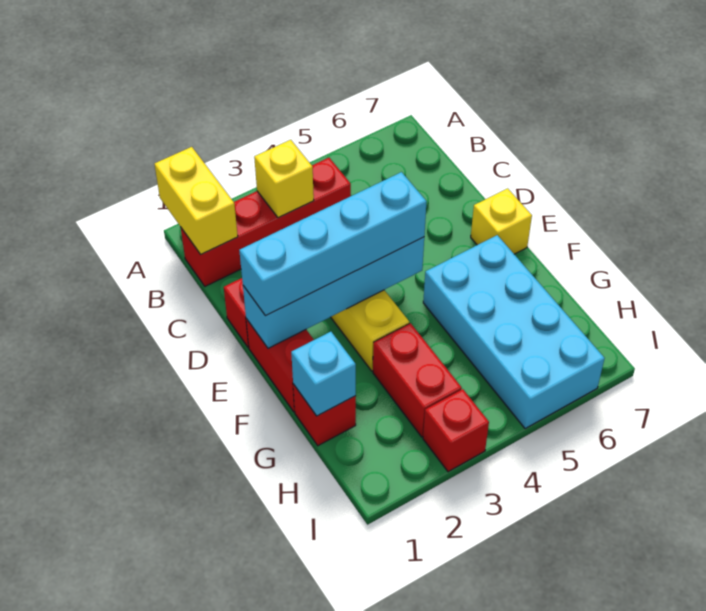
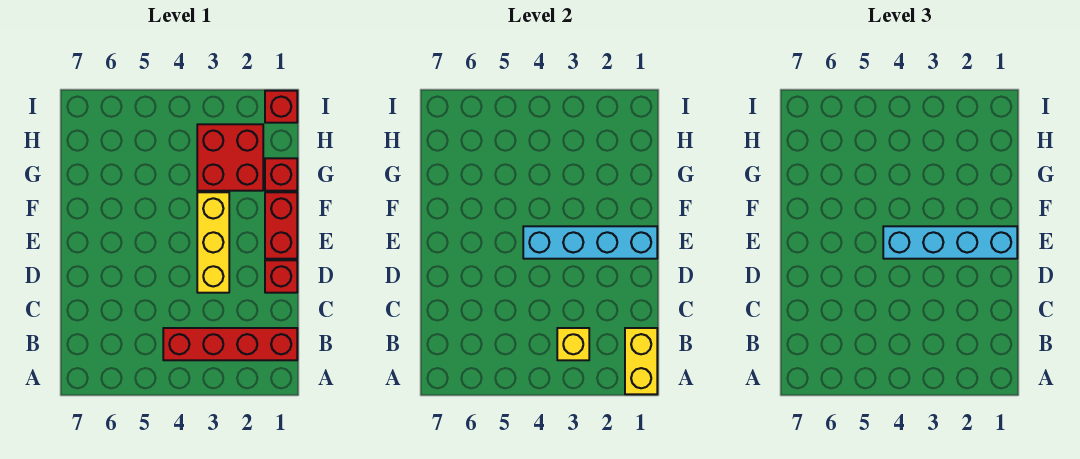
yellow 1x1 brick [471,188,532,254] -> none
cyan 2x4 brick [423,235,605,429] -> none
cyan 1x1 brick [291,332,356,416] -> none
red 1x2 brick [373,323,462,437] -> red 2x2 brick [197,124,263,191]
red 1x1 brick [423,389,489,472] -> red 1x1 brick moved to [265,91,297,123]

